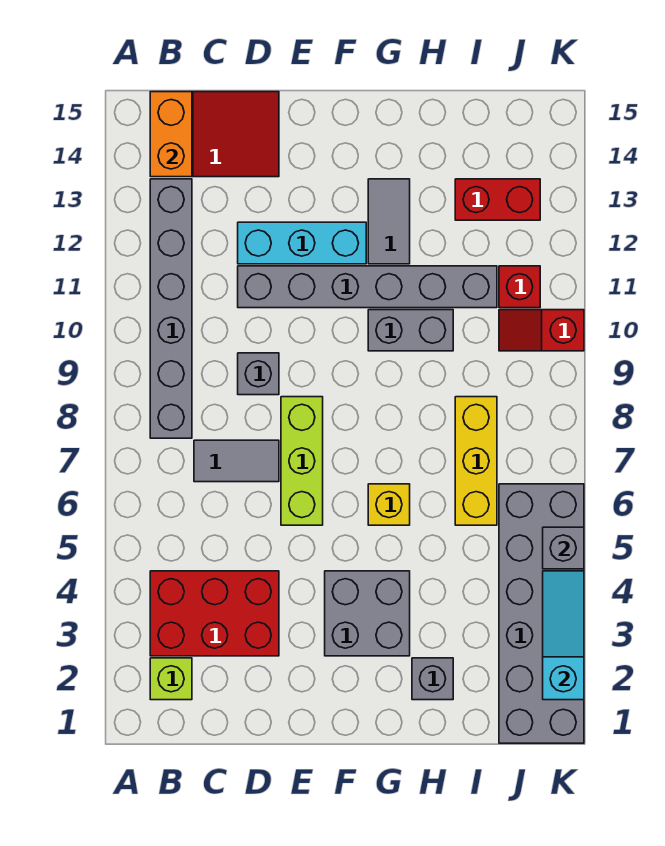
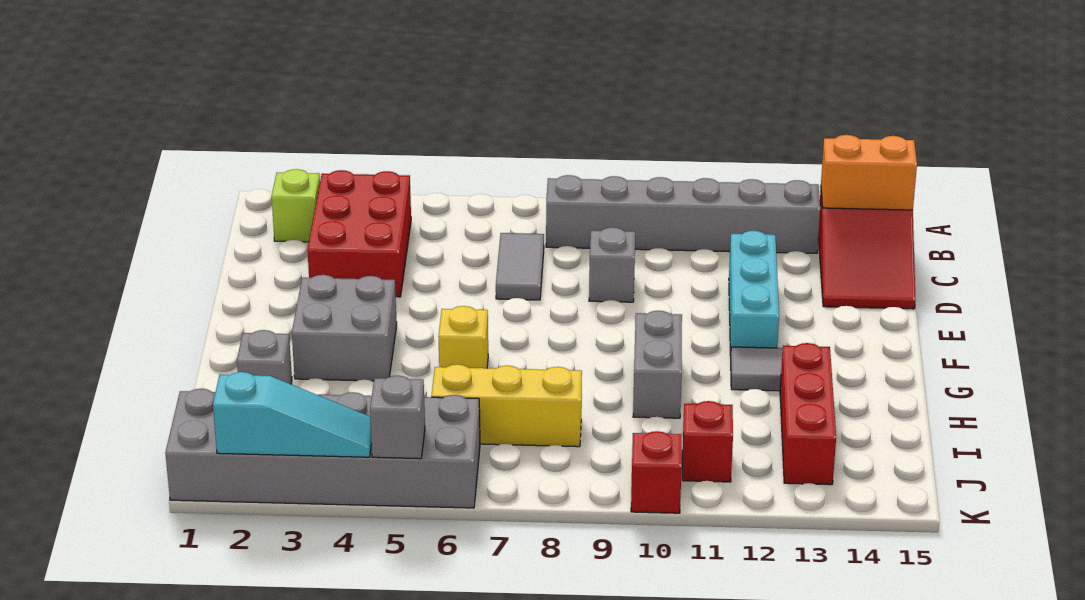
grey 1x6 brick [238,266,497,308] -> none
lime 1x3 brick [281,397,323,525] -> none
red 1x2 brick [455,179,540,220] -> red 1x3 brick [780,343,836,485]

